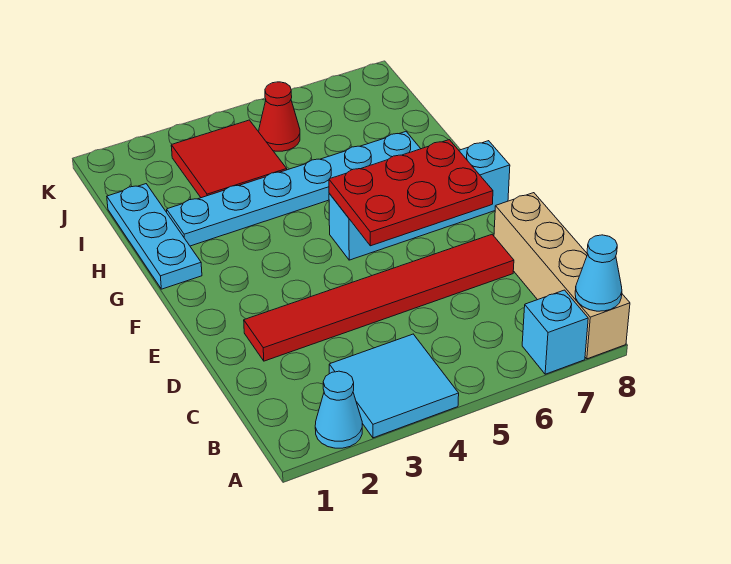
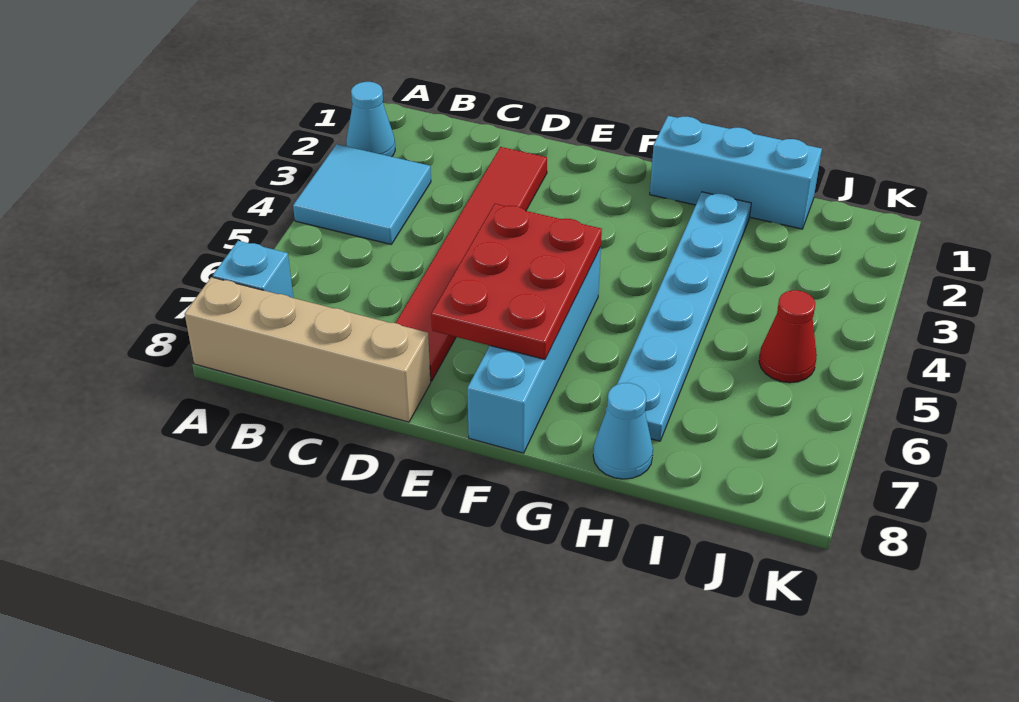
cyan 1x1 cone [575,235,622,311] -> cyan 1x1 cone moved to [593,383,653,479]
cyan 1x3 plate [107,184,202,289] -> cyan 1x3 brick [650,116,822,229]
red 2x2 tile [171,120,287,198] -> none

